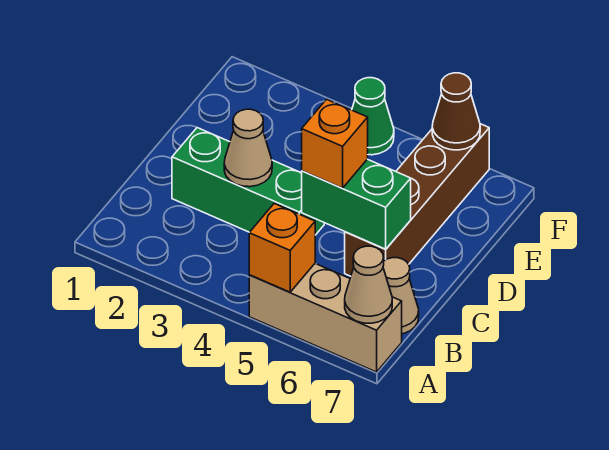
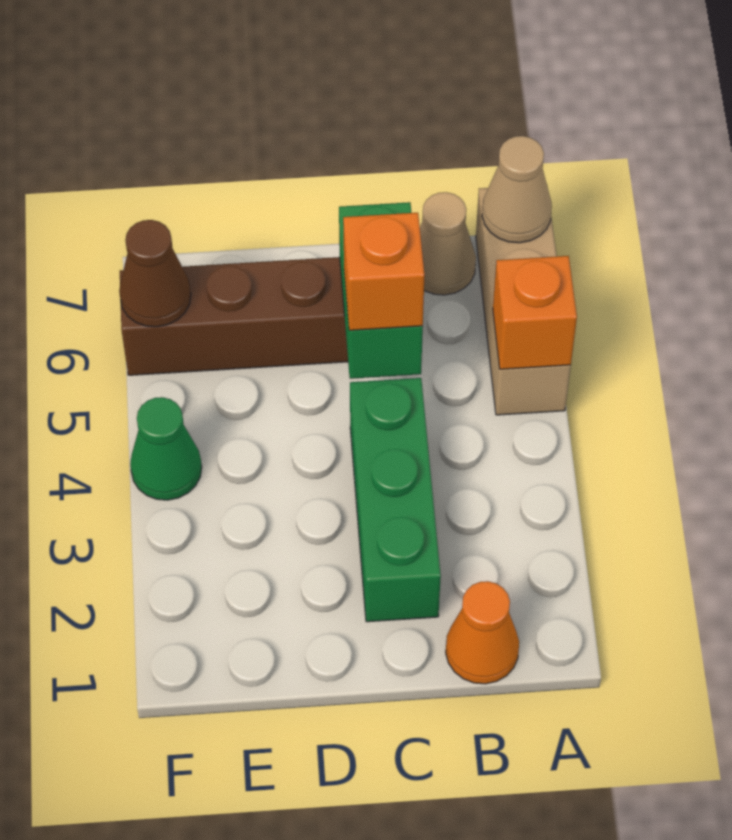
none -> orange 1x1 cone [446,581,519,684]
tan 1x1 cone [224,109,272,187] -> none

